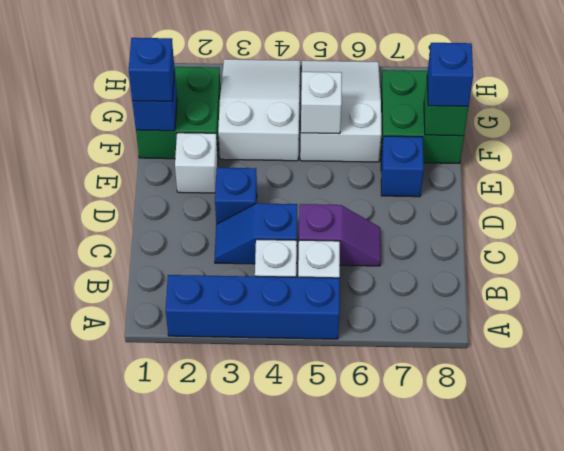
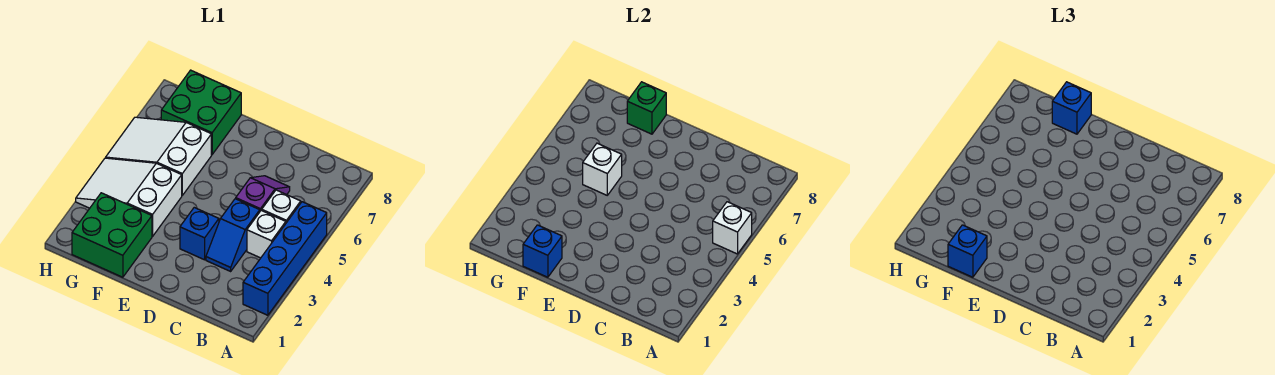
white 1x1 brick [175,133,218,193] -> white 1x1 brick moved to [713,202,752,254]
blue 1x1 brick [381,136,424,197] -> none

